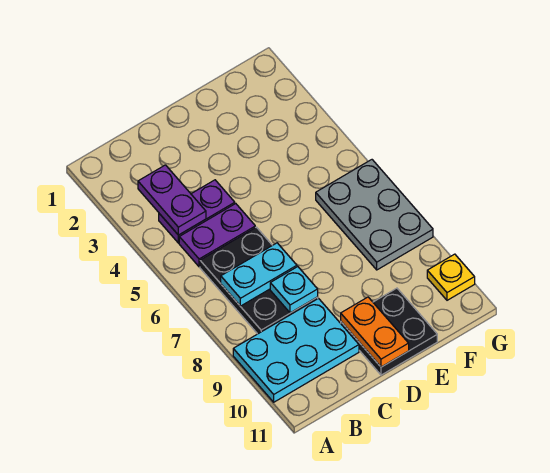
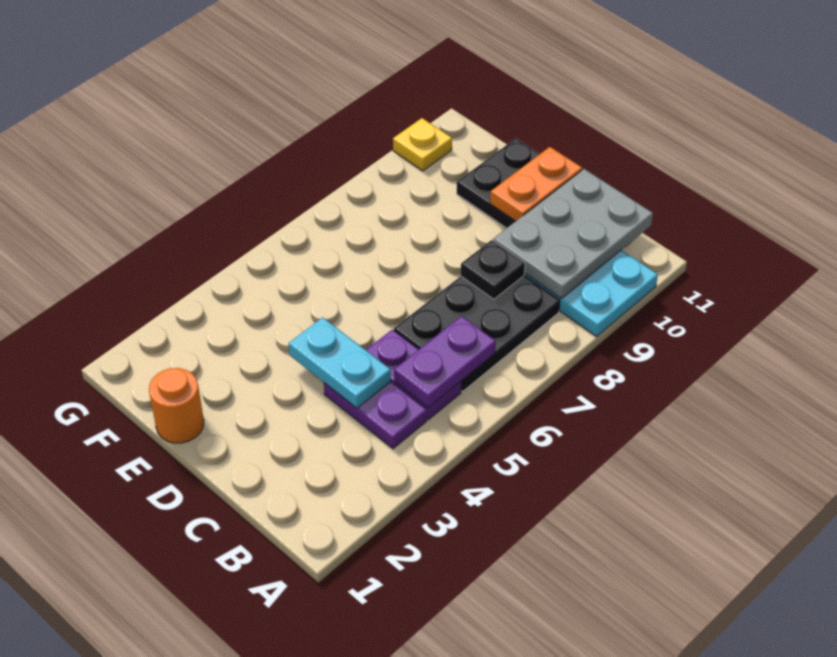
purple 1x2 plate [138,165,206,235] -> purple 1x2 plate moved to [394,316,496,407]
cyan 1x2 plate [221,243,297,306] -> cyan 1x2 plate moved to [288,317,391,408]
cyan 1x1 plate [270,267,318,313] -> black 1x1 plate [461,240,525,299]
none -> orange 1x1 round brick [149,368,204,443]
grey 2x3 plate [316,160,433,270] -> grey 2x3 plate moved to [493,169,653,299]

